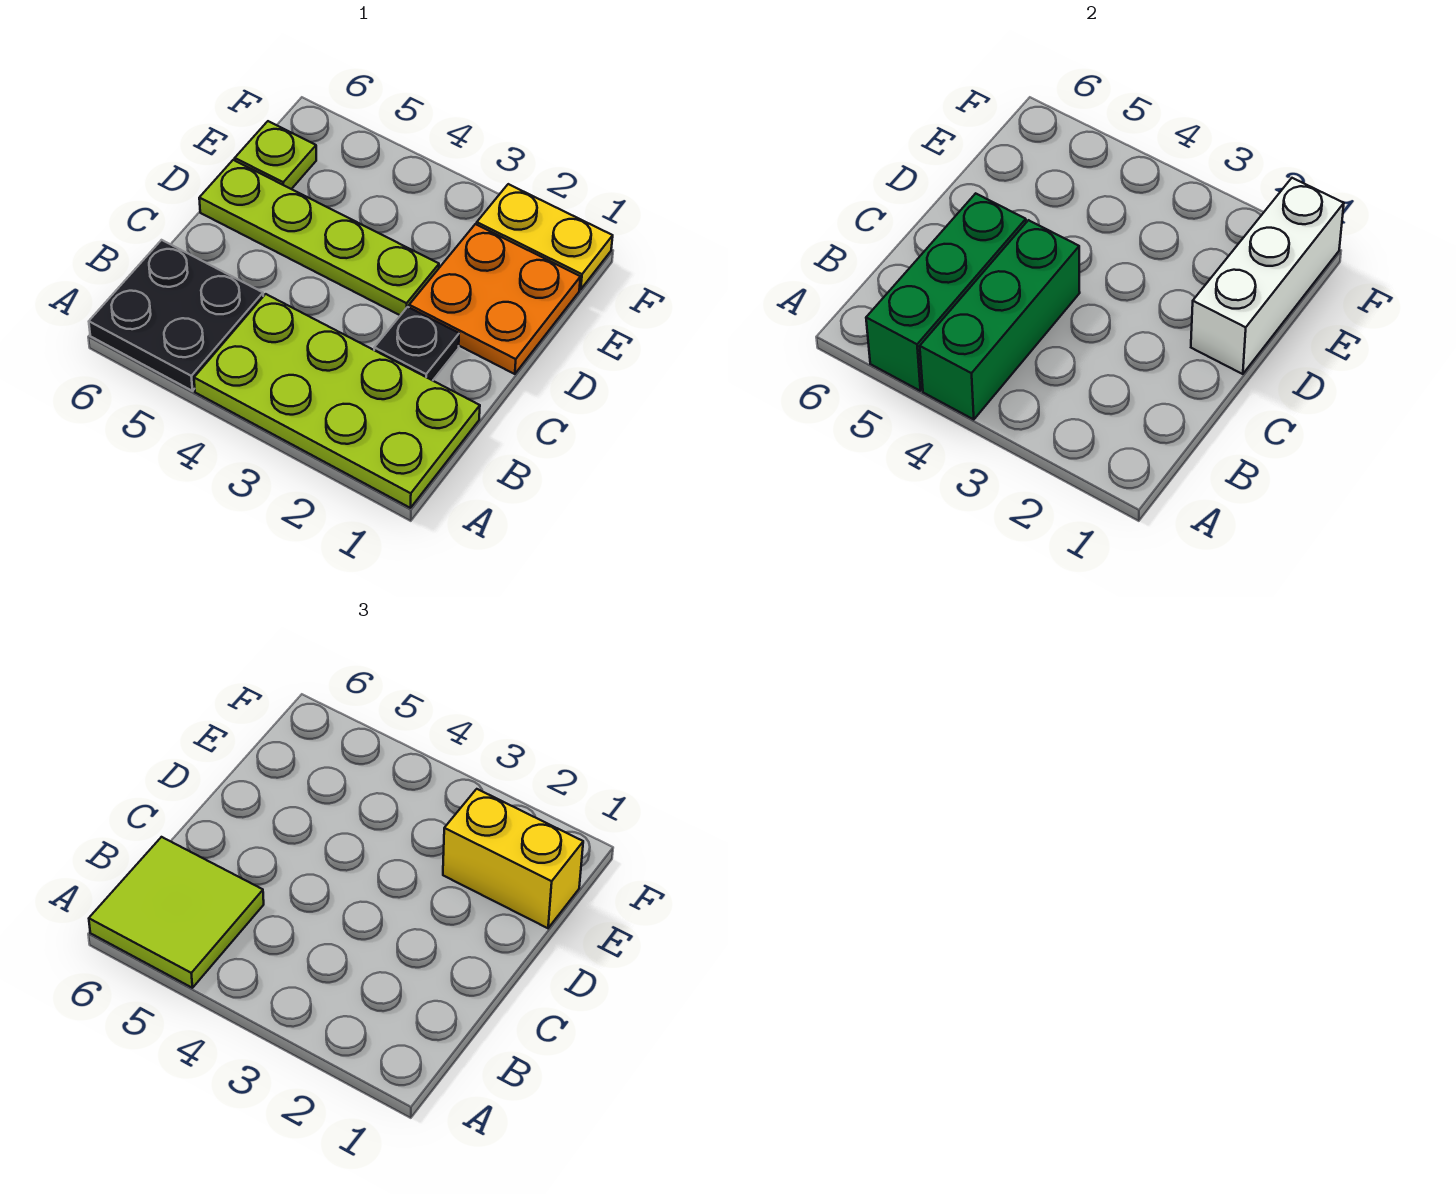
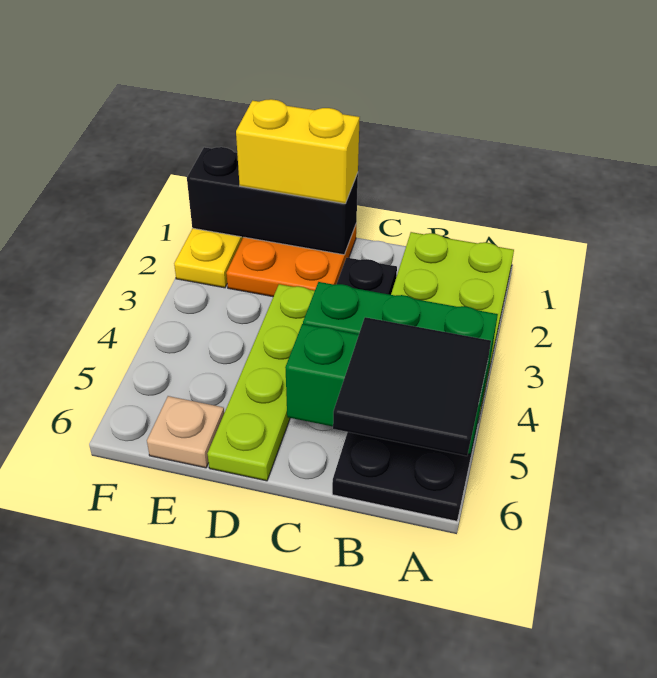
lime 2x2 tile [89,837,264,988] -> black 2x2 tile [333,317,491,456]
white 1x3 brick [1191,178,1344,374] -> black 1x3 brick [187,147,358,255]
yellow 1x2 brick [443,789,583,928] -> yellow 1x2 brick turned to [236,99,360,204]
lime 1x1 plate [235,121,316,189] -> tan 1x1 plate [147,396,224,468]

